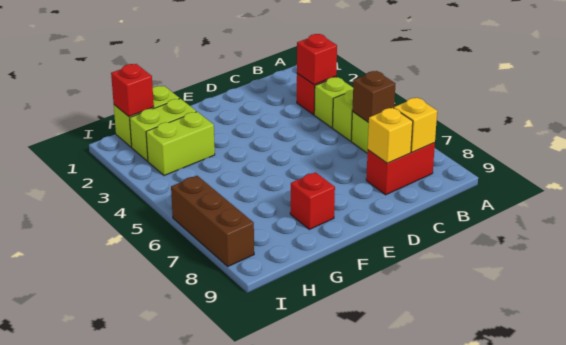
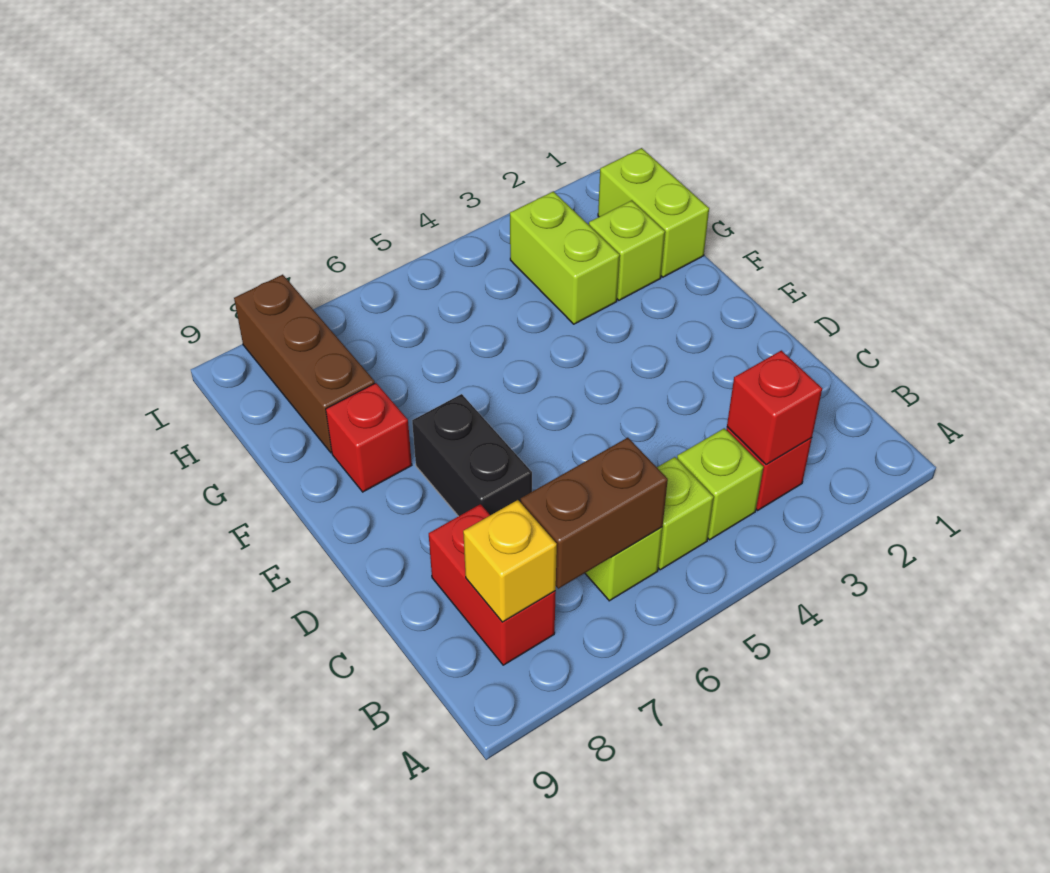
brown 1x1 brick [352,71,395,122] -> brown 1x2 brick [521,438,668,589]
yellow 1x1 brick [368,108,413,163] -> none
none -> black 1x2 brick [412,394,532,516]
lime 1x2 brick [130,99,196,161] -> lime 1x1 brick [589,201,665,300]
red 1x1 brick [111,64,154,117] -> none
brown 1x3 brick [171,176,254,266] -> brown 1x3 brick turned to [234,275,375,453]

